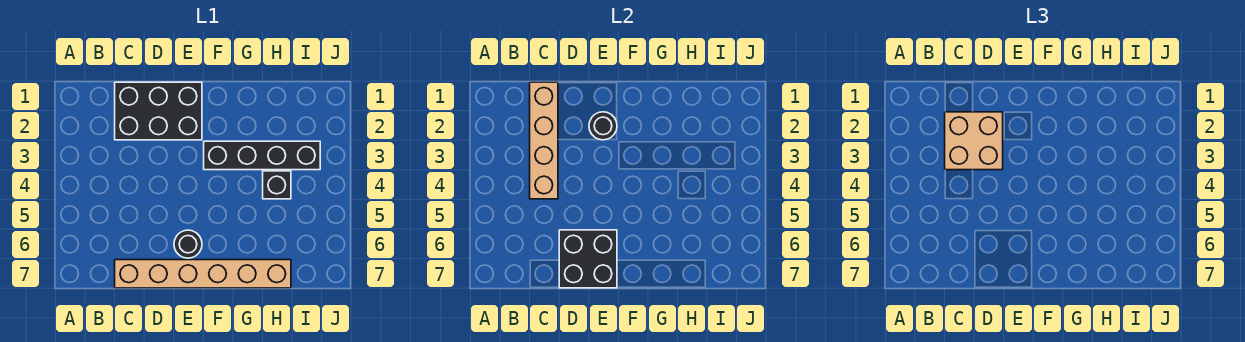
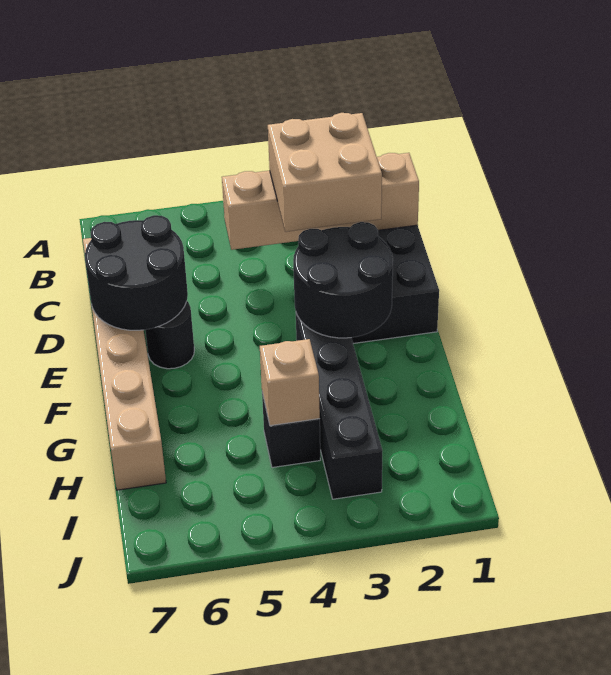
black 2x2 brick [559,230,617,288] -> black 2x2 round brick [85,215,188,330]
black 1x1 round brick [589,112,617,140] -> black 2x2 round brick [293,222,393,338]
none -> tan 1x1 brick [260,339,320,426]

